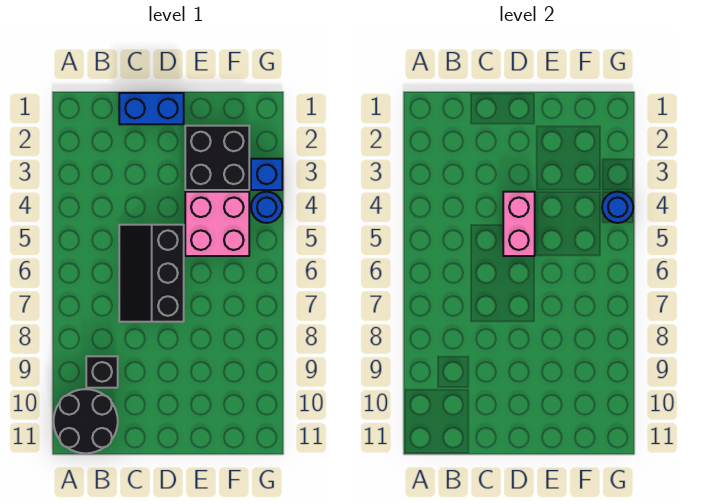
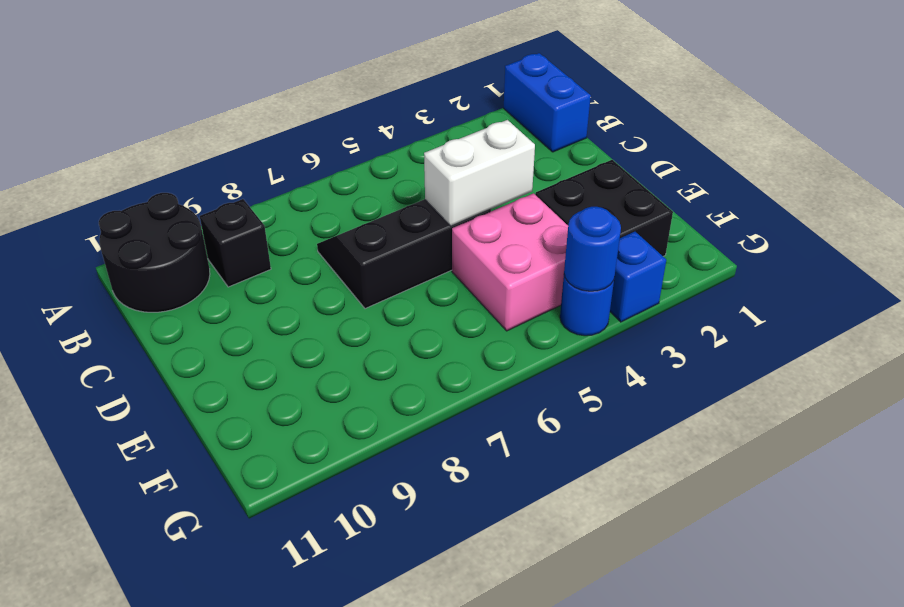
blue 1x2 brick [119,93,184,124] -> blue 1x2 brick moved to [504,53,591,152]
pink 1x2 brick [503,192,535,256] -> white 1x2 brick [424,120,535,226]

